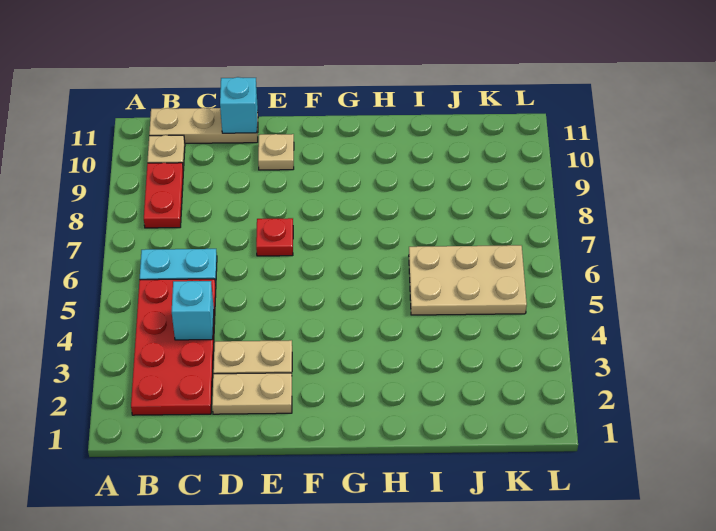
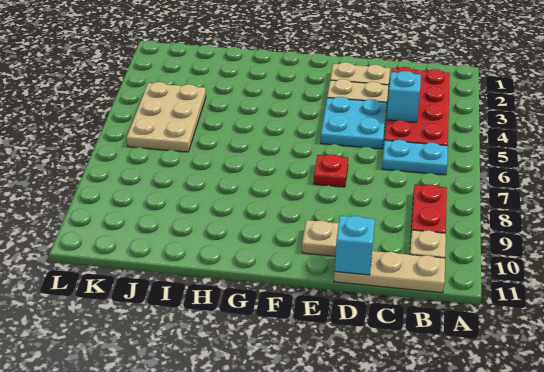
none -> cyan 2x2 plate [321,97,387,149]
tan 2x3 plate [409,245,527,315] -> tan 2x3 plate turned to [127,82,206,152]

